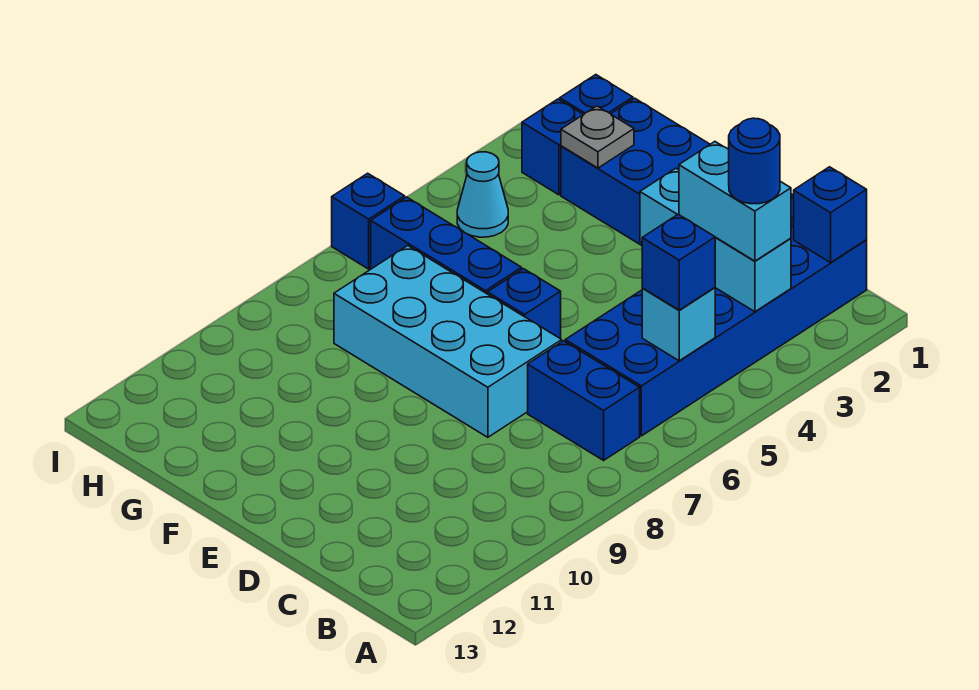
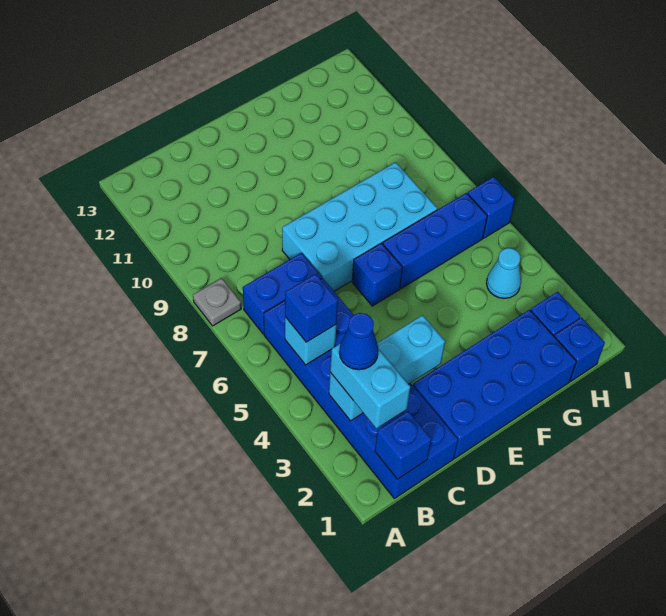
cyan 1x2 brick [679,142,791,261] -> cyan 1x2 brick turned to [330,344,410,428]
blue 1x1 round brick [729,118,780,204] -> blue 1x1 cone [339,313,378,370]
grey 1x1 plate [561,106,634,168] -> grey 1x1 plate moved to [193,278,241,326]

